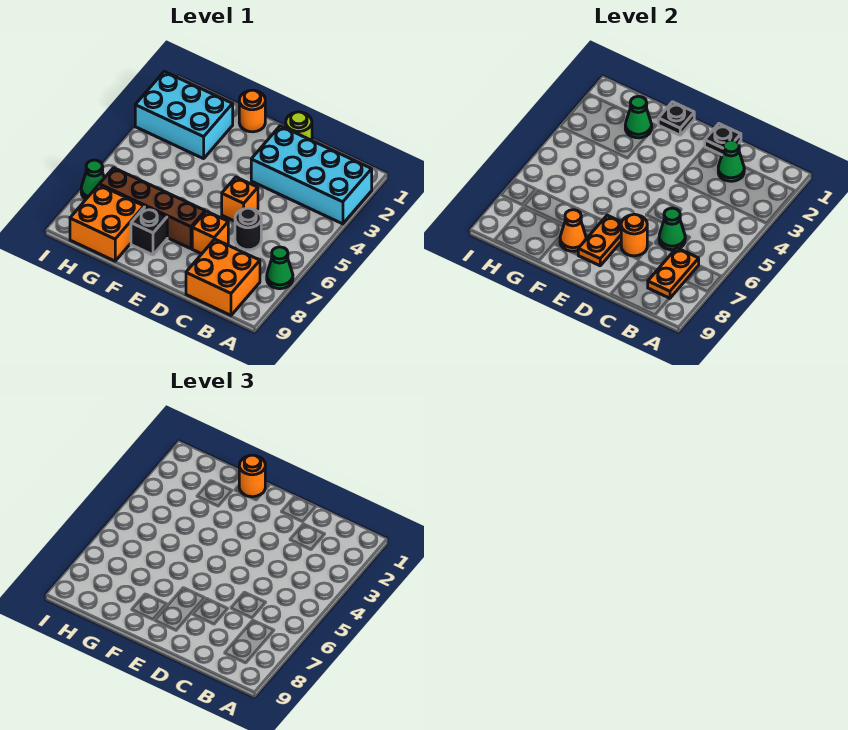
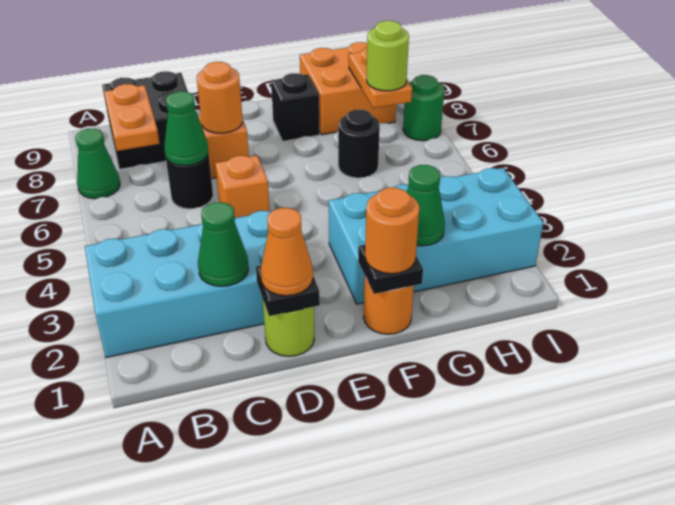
orange 2x2 brick [186,239,260,315] -> black 2x2 brick [102,71,188,169]
brown 1x4 brick [99,168,205,249] -> none
orange 1x2 plate [578,215,622,266] -> orange 1x2 plate moved to [349,48,412,108]
orange 1x1 cone [560,210,586,251] -> orange 1x1 cone moved to [261,208,313,296]
cyan 2x3 brick [135,72,233,159] -> cyan 2x4 brick [329,168,543,304]
none -> black 1x1 round brick [338,110,380,178]
none -> lime 1x1 round brick [366,21,409,91]
green 1x1 cone [81,160,104,199] -> green 1x1 round brick [403,75,444,141]

